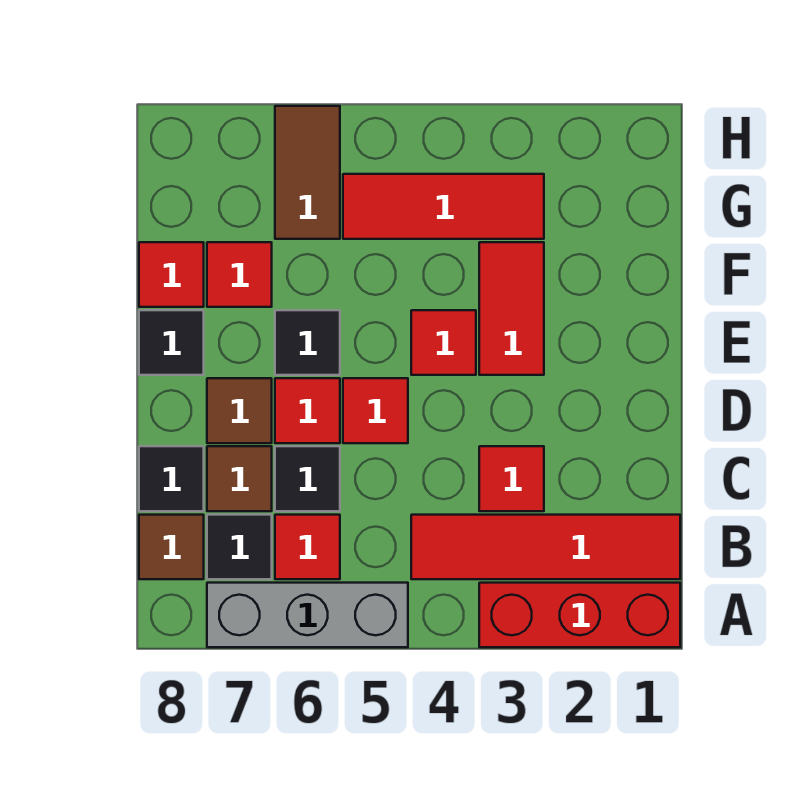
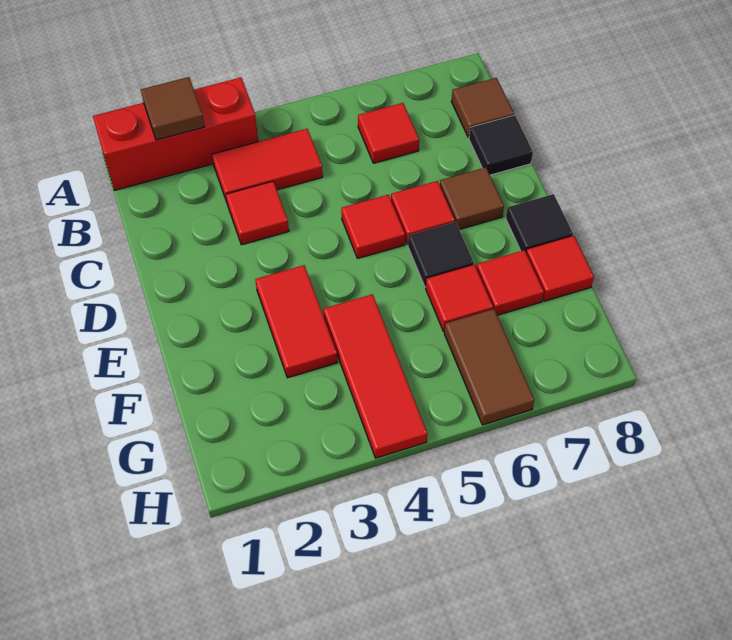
grey 1x3 brick [207,583,408,647] -> none
red 1x4 tile [411,515,680,579] -> red 1x2 tile [212,129,323,202]
black 1x1 tile [207,515,272,579] -> none
black 1x1 tile [275,446,340,511] -> none
brown 1x1 tile [207,446,272,511] -> brown 1x1 tile moved to [141,77,204,140]
red 1x1 tile [411,310,476,375] -> red 1x1 tile moved to [426,265,493,331]
red 1x3 tile [343,174,544,239] -> red 1x3 tile turned to [323,294,427,458]

